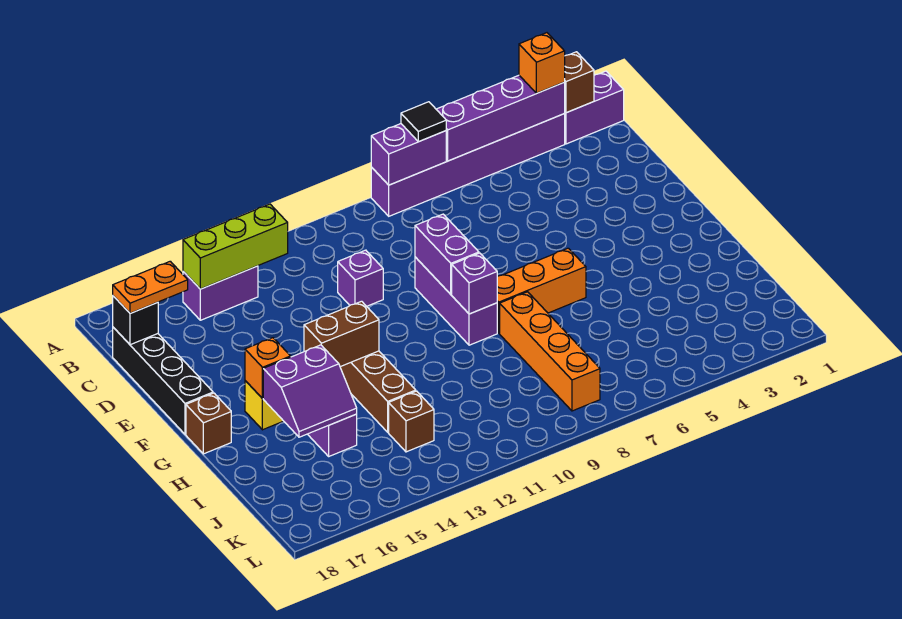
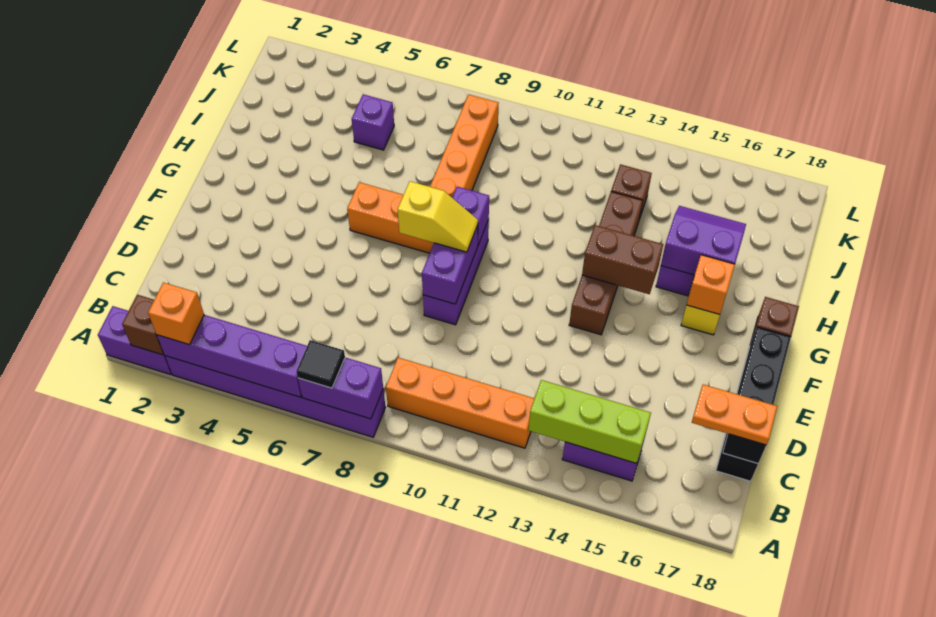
none -> orange 1x4 brick [386,357,534,448]
purple 1x1 brick [338,250,383,306] -> purple 1x1 brick moved to [352,94,394,150]
none -> yellow 1x2 slope [398,181,478,252]

